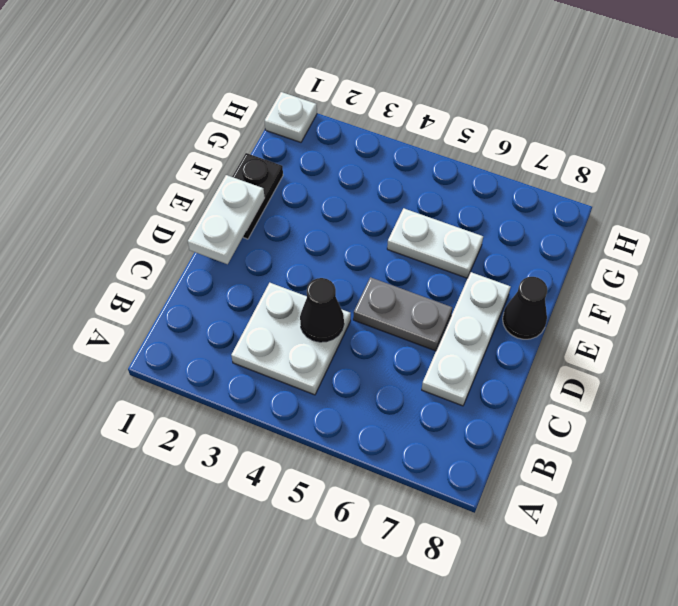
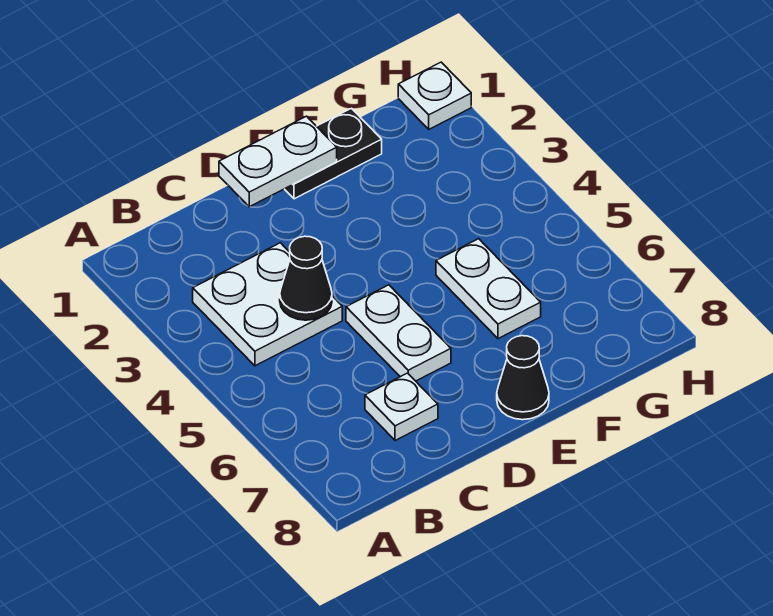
white 1x3 plate [422,272,511,406] -> white 1x1 plate [365,373,438,441]
grey 1x2 plate [353,277,453,351] -> white 1x2 plate [346,285,451,381]

